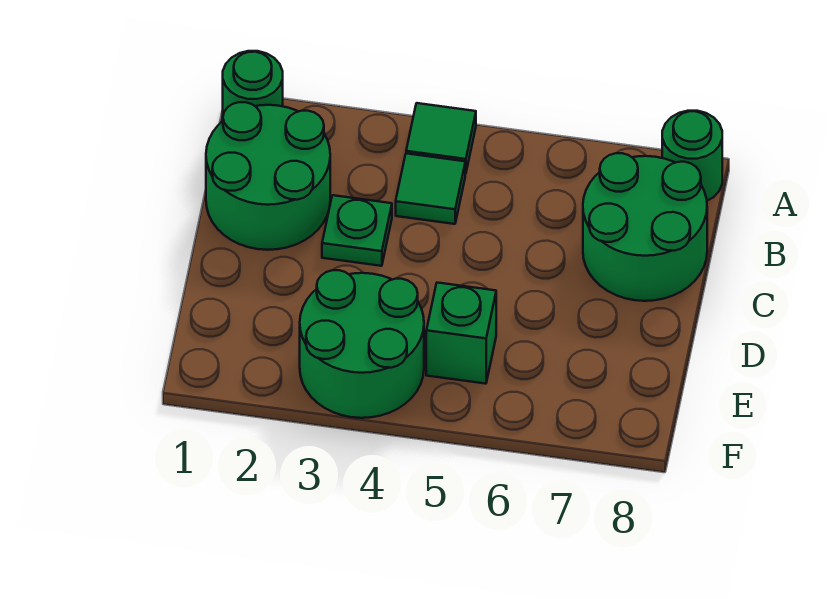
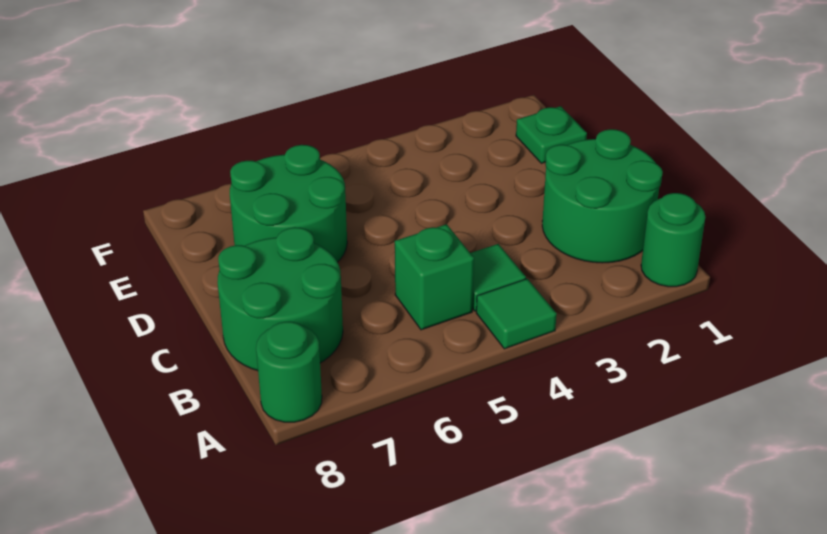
green 1x1 plate [322,195,392,266] -> green 1x1 plate moved to [516,106,587,163]
green 2x2 round brick [300,270,424,418] -> green 2x2 round brick moved to [230,145,347,262]
green 1x1 brick [426,283,496,384] -> green 1x1 brick moved to [395,224,474,330]

